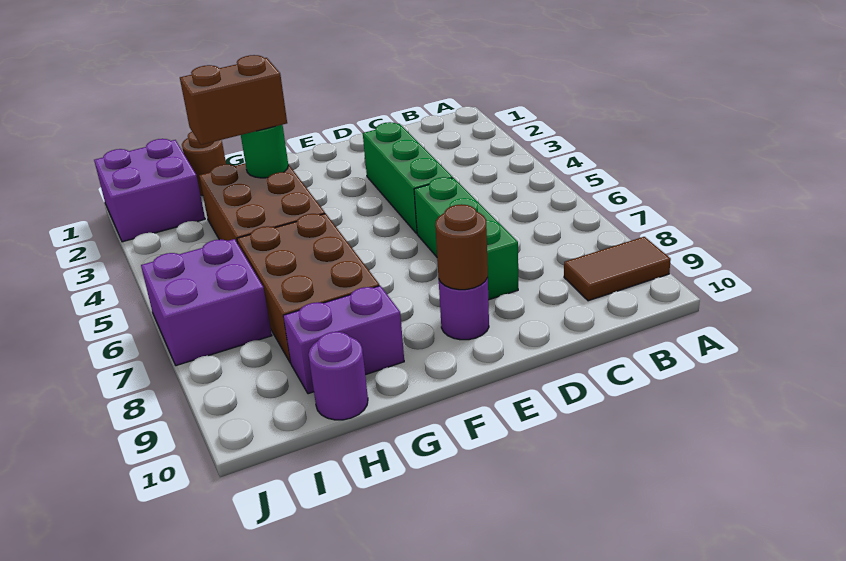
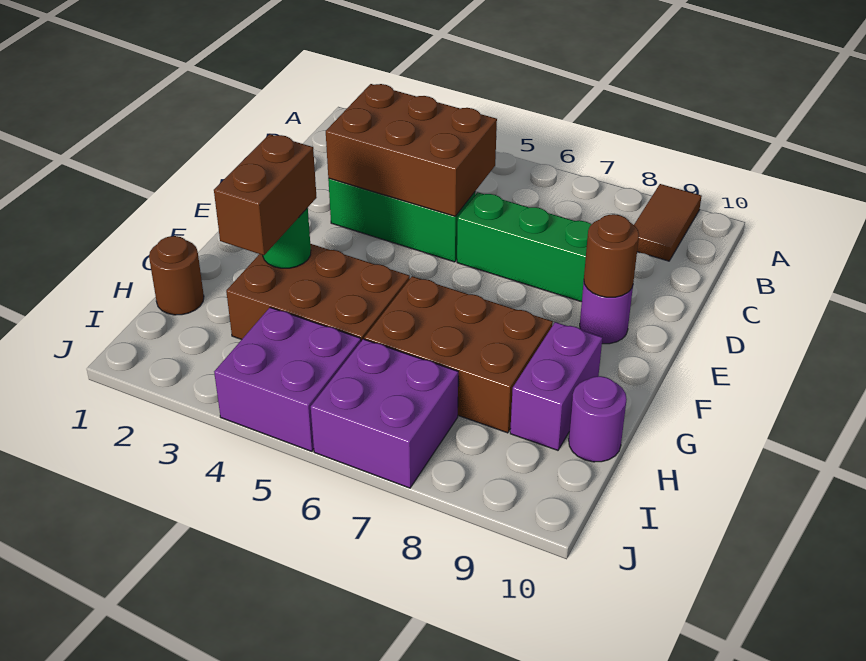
none -> brown 2x3 brick [326,84,497,216]
purple 2x2 brick [94,139,205,242] -> purple 2x2 brick moved to [214,307,361,451]

